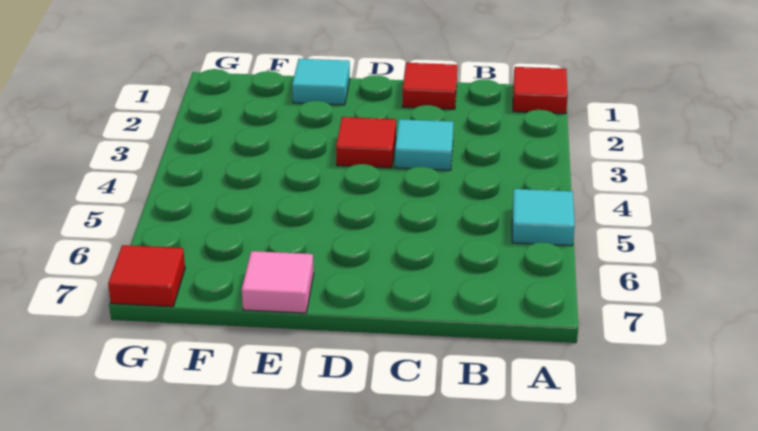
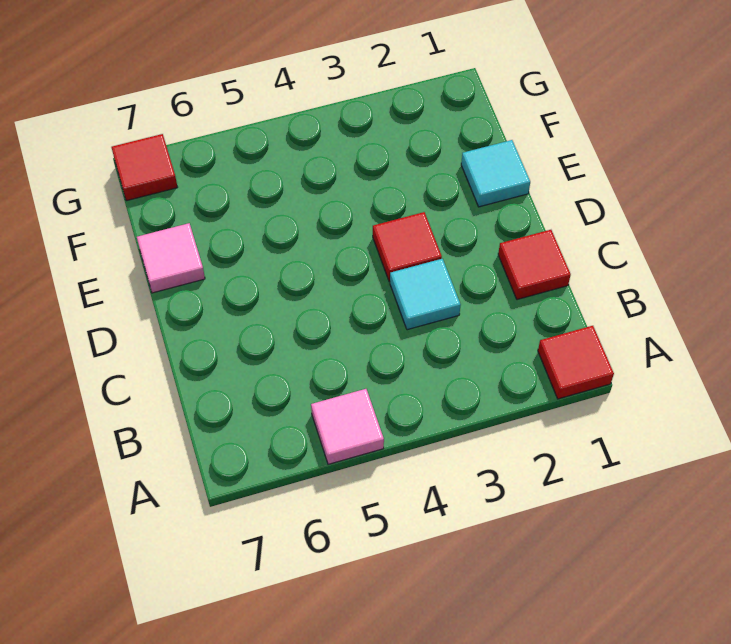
cyan 1x1 tile [512,189,575,246] -> pink 1x1 tile [311,389,384,464]

